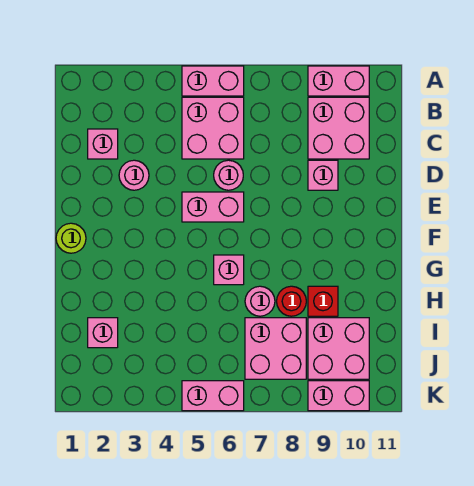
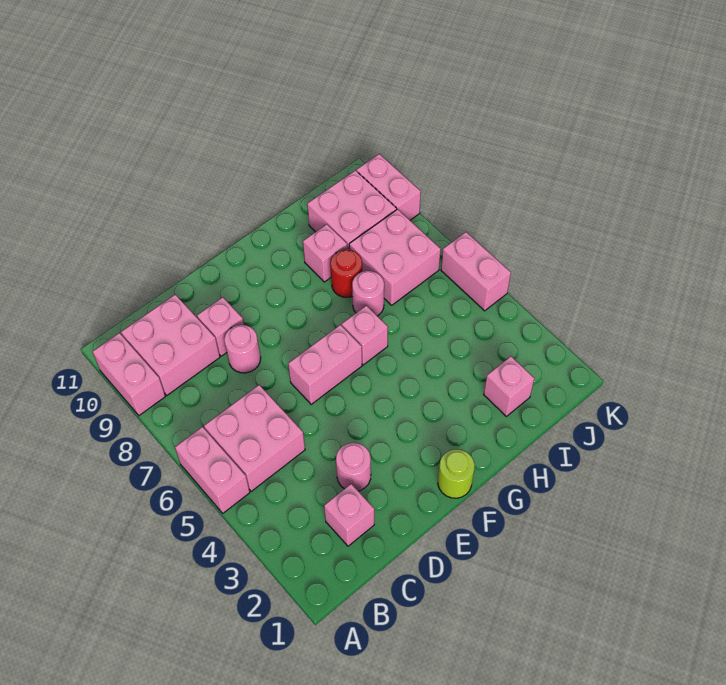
pink 1x1 round brick [214,160,243,190] -> pink 1x1 round brick moved to [224,325,261,373]
pink 1x2 brick [182,192,244,222] -> pink 1x2 brick turned to [288,325,362,404]
red 1x1 brick [308,286,338,316] -> pink 1x1 brick [303,224,347,282]

